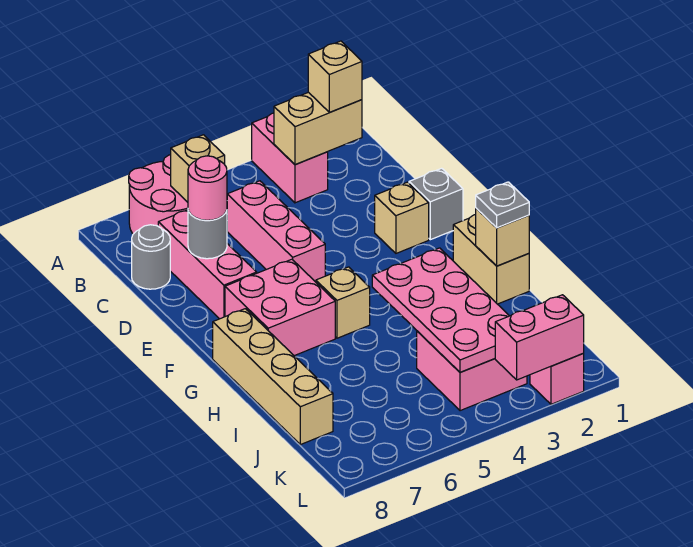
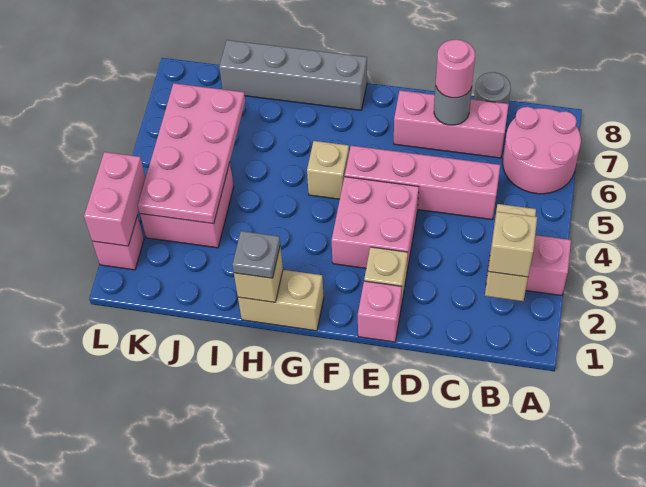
tan 1x1 brick [171,135,225,202] -> none
pink 1x3 brick [227,181,325,282] -> pink 1x4 brick [345,146,500,220]
grey 1x1 brick [409,168,463,240] -> pink 1x1 brick [358,281,402,342]
pink 2x2 brick [225,259,335,356] -> pink 2x2 brick moved to [332,177,419,270]
tan 1x4 brick [213,309,333,445] -> grey 1x4 brick [219,40,367,110]
pink 2x4 plate [372,248,509,372] -> pink 2x4 plate turned to [138,83,245,224]

